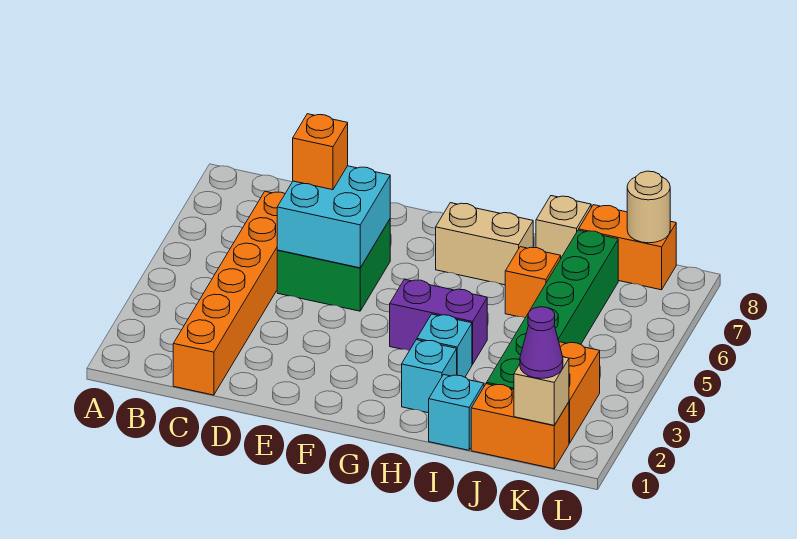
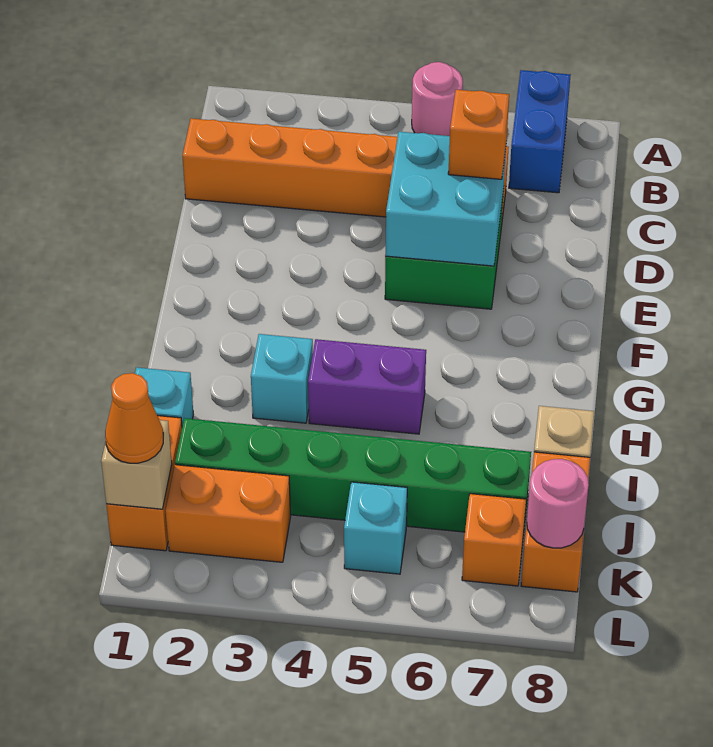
none -> pink 1x1 round brick [412,62,463,136]
none -> blue 1x2 brick [509,70,570,193]
purple 1x2 brick [390,279,487,364] -> purple 1x2 brick turned to [308,339,426,434]
tan 1x2 brick [436,203,533,285] -> none
cyan 1x1 brick [402,340,457,413] -> cyan 1x1 brick moved to [344,482,407,574]
orange 1x1 brick [505,247,561,318] -> orange 1x1 brick moved to [462,494,526,586]
purple 1x1 cone [520,307,563,378] -> orange 1x1 cone [105,373,163,463]
tan 1x1 round brick [627,171,670,243] -> pink 1x1 round brick [527,459,589,548]

